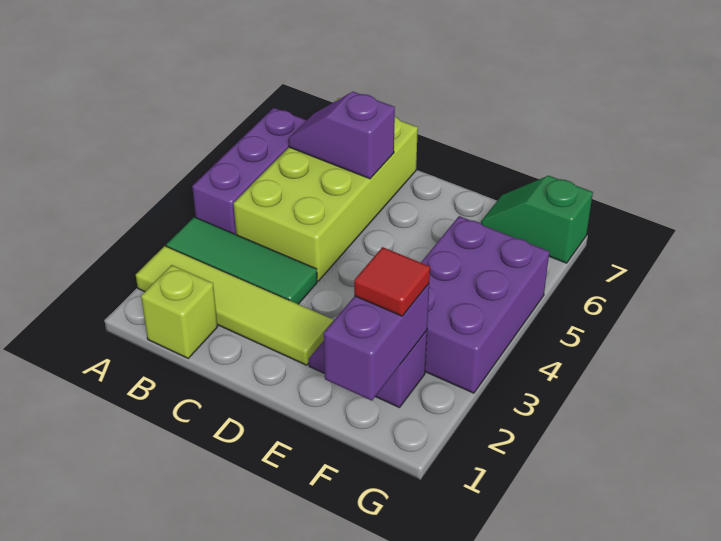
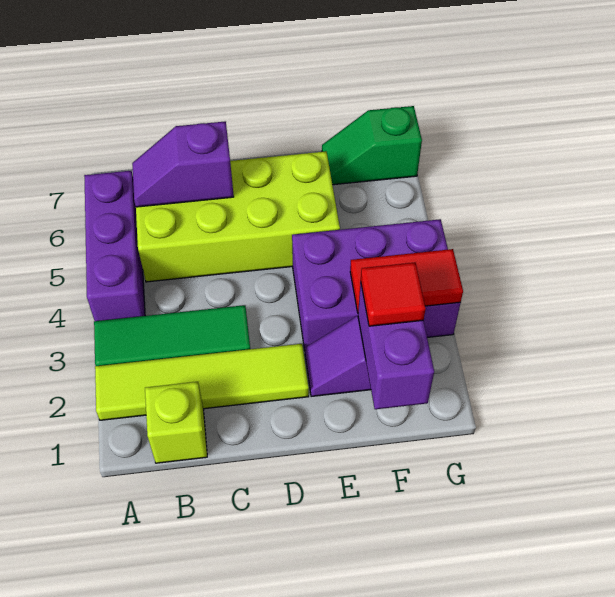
lime 2x4 brick [234,98,418,281] -> lime 2x4 brick turned to [136,151,340,282]
purple 2x3 brick [421,216,549,393] -> purple 2x3 brick turned to [292,219,460,350]
none -> red 1x2 tile [350,249,463,312]

